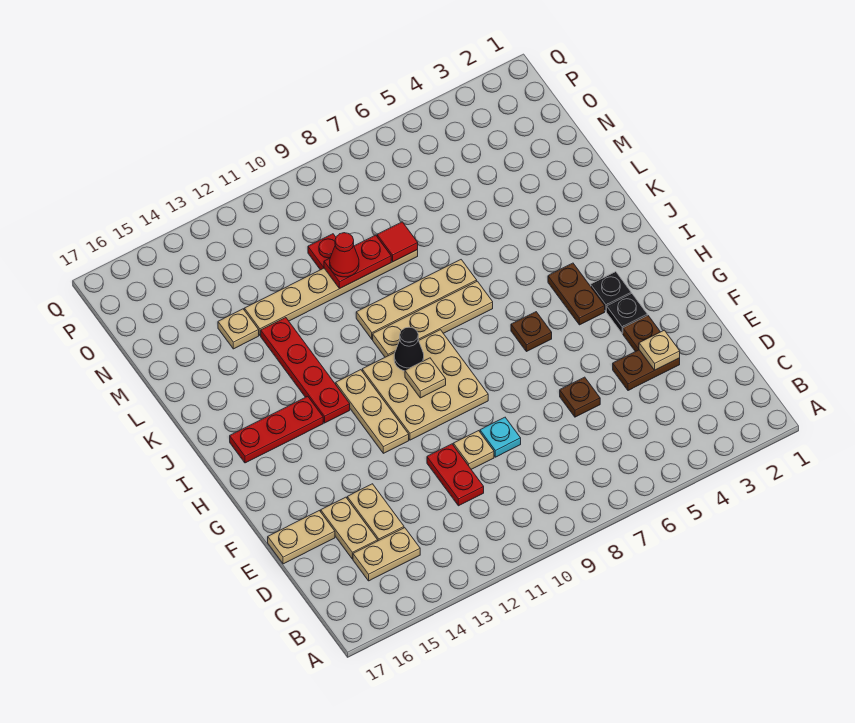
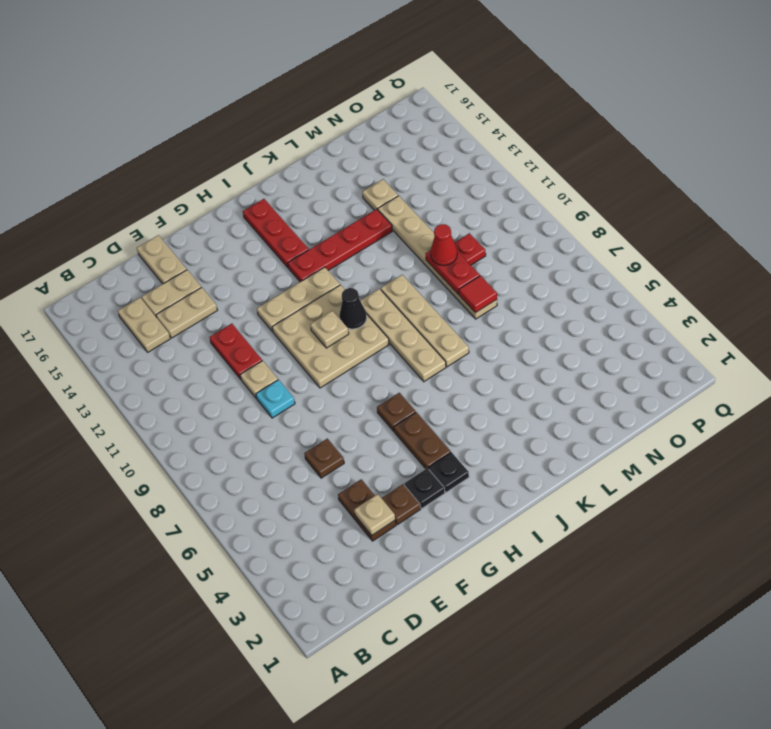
red 1x2 plate [427,444,484,506] -> red 1x2 plate turned to [210,324,262,379]
brown 1x2 plate [548,263,605,325] -> brown 1x2 plate turned to [394,412,451,469]

